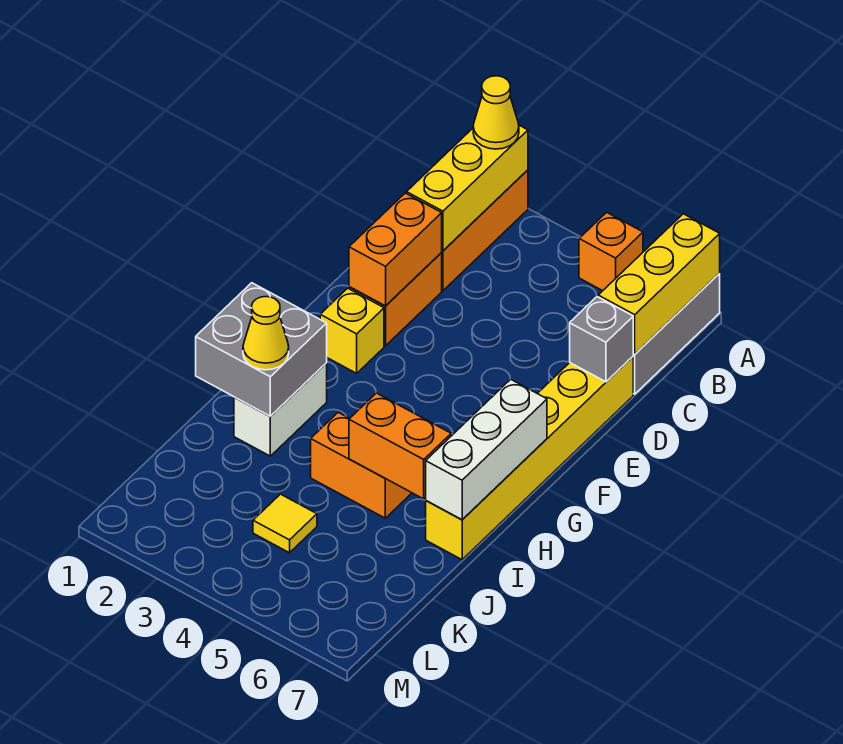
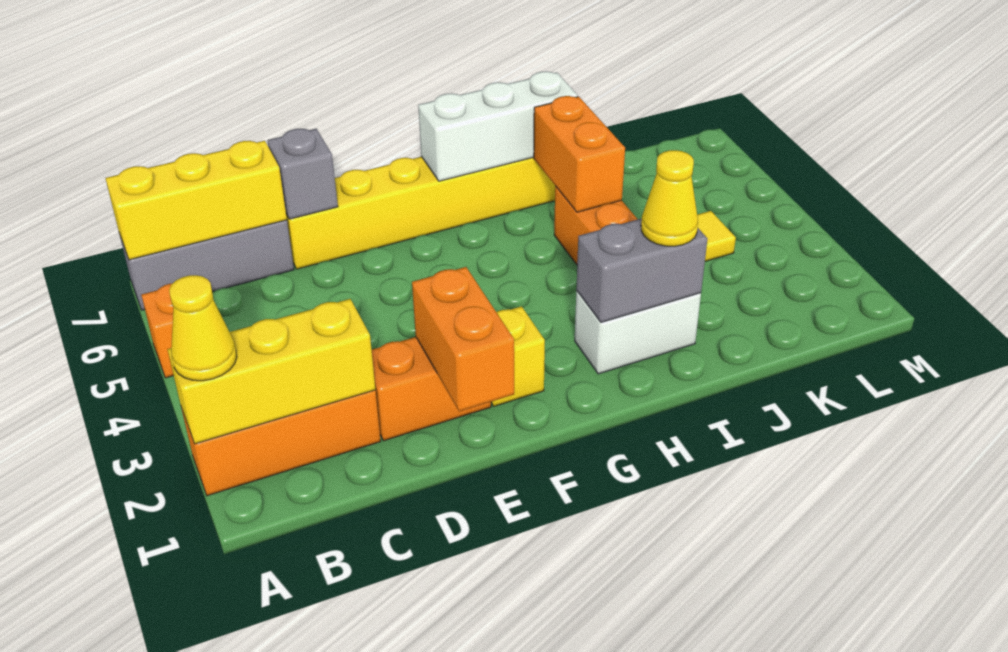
orange 1x2 brick [349,193,442,306] -> orange 1x2 brick turned to [412,267,514,411]
grey 2x2 brick [196,283,327,416] -> grey 1x2 brick [576,218,707,322]

